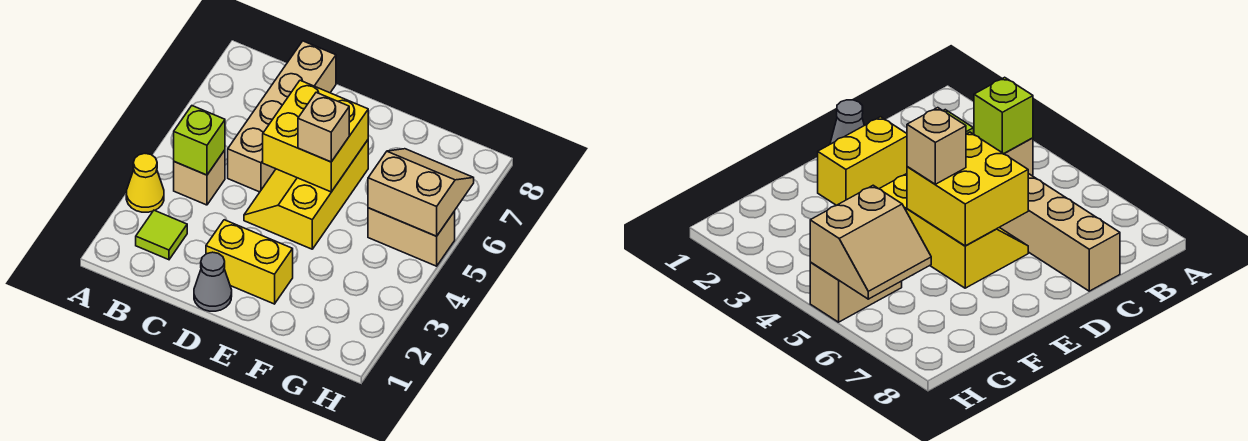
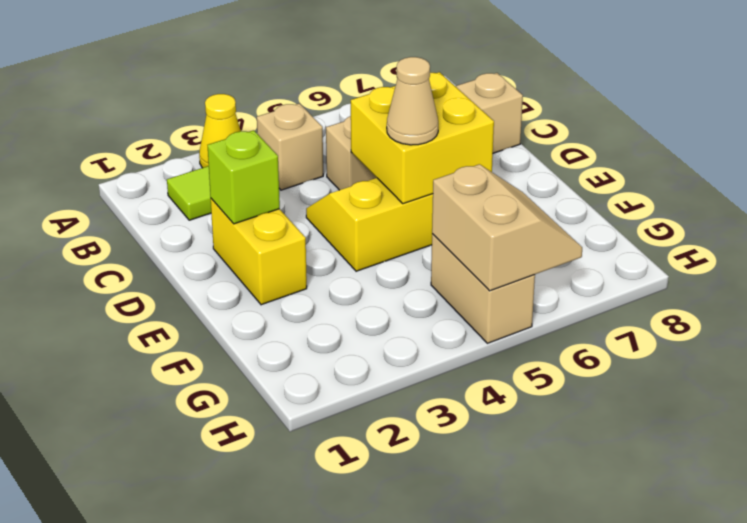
lime 1x1 brick [174,106,225,175] -> lime 1x1 brick moved to [208,130,280,224]
grey 1x1 cone [194,252,232,311] -> none
tan 1x1 brick [298,92,349,162] -> tan 1x1 cone [387,57,438,145]

